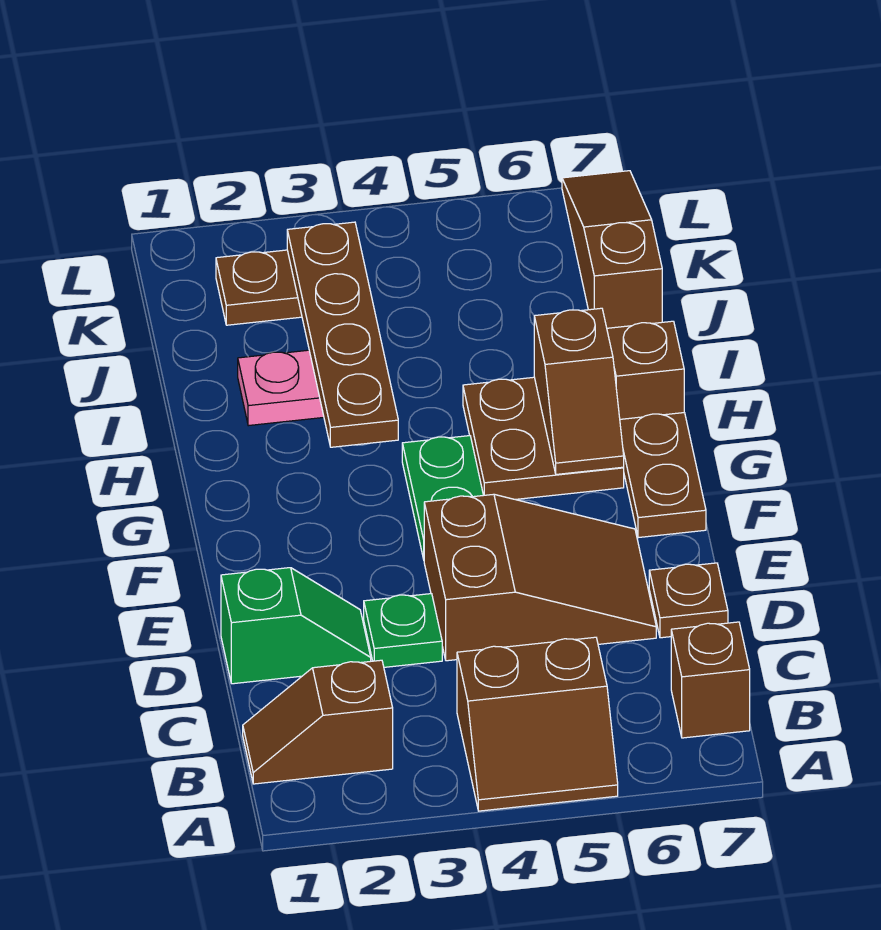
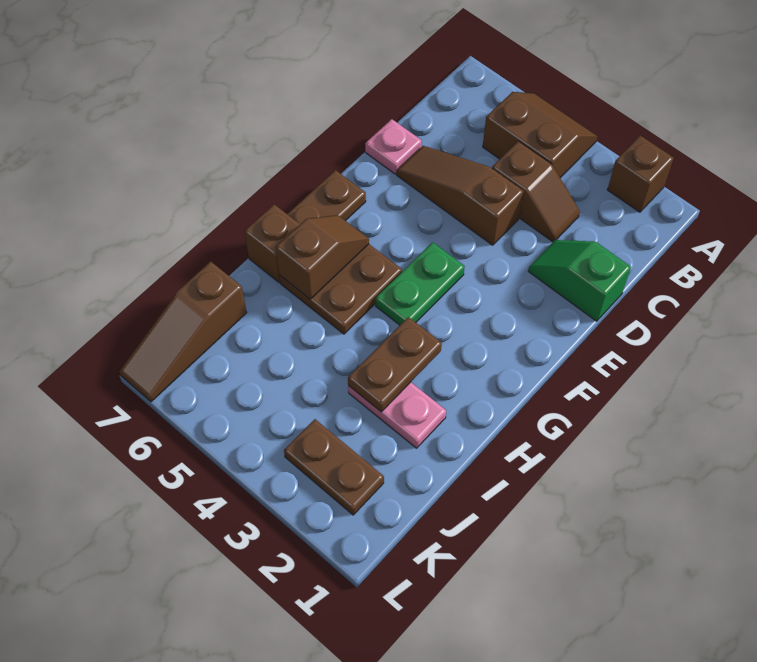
brown 1x2 slope [243,660,393,784] -> brown 1x2 slope moved to [492,141,580,242]
brown 1x1 brick [671,622,750,738] -> brown 1x1 brick moved to [607,135,674,212]
green 1x1 plate [364,594,442,667] -> none
brown 2x3 slope [424,494,656,661] -> brown 1x3 slope [397,146,524,245]
brown 1x1 plate [649,563,728,638] -> pink 1x1 plate [365,119,422,174]
brown 1x4 plate [287,222,398,447] -> brown 1x2 plate [348,317,442,412]

